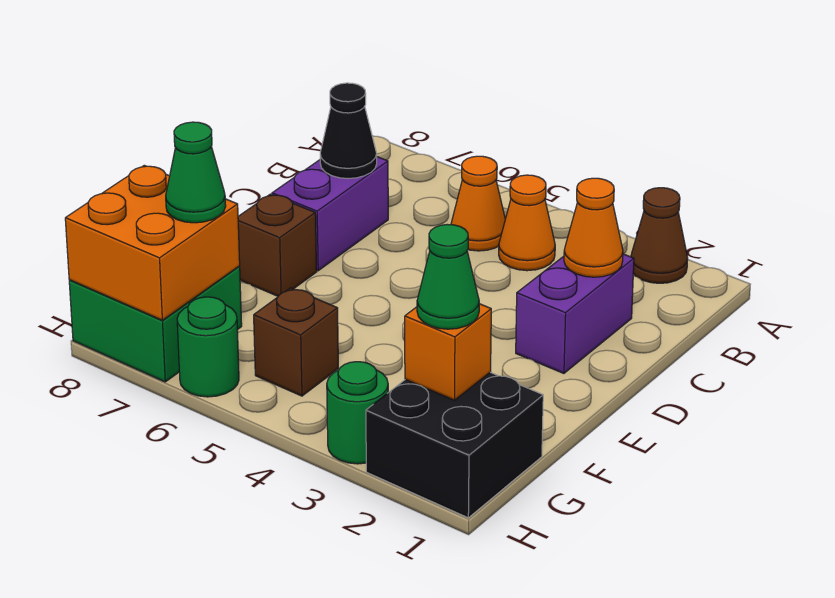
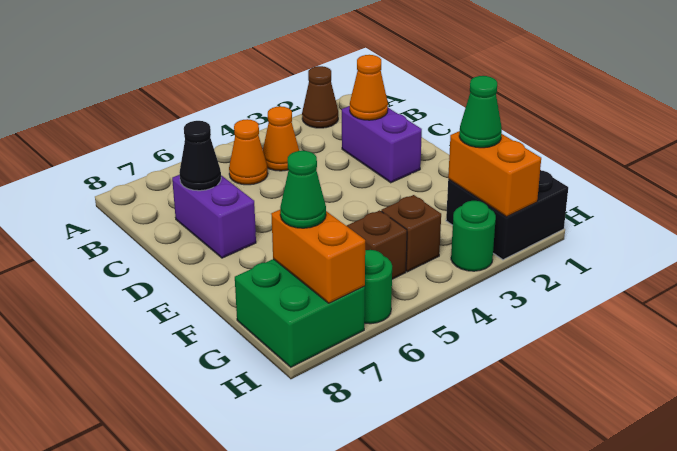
brown 1x1 brick [238,194,317,296] -> brown 1x1 brick moved to [381,195,441,272]
orange 1x1 brick [405,304,491,400] -> orange 1x2 brick [448,131,541,217]
orange 2x2 brick [65,165,240,320] -> orange 1x2 brick [271,210,365,303]

